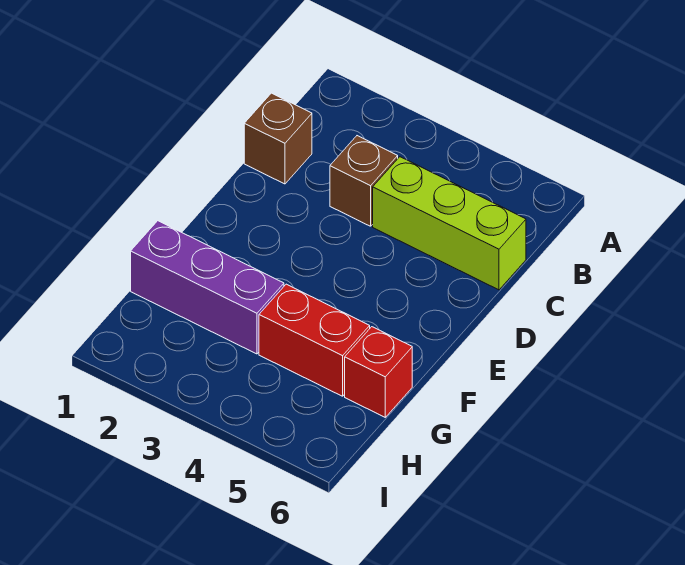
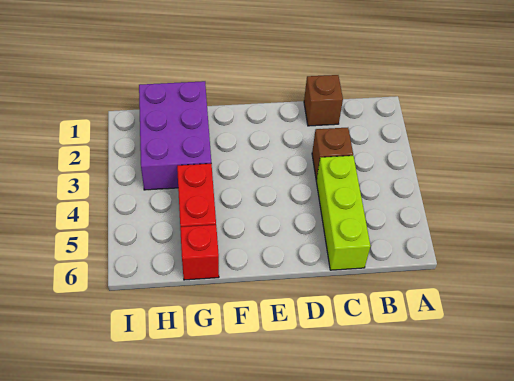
purple 1x3 brick [131,221,284,354] -> purple 2x3 brick [139,81,211,190]

